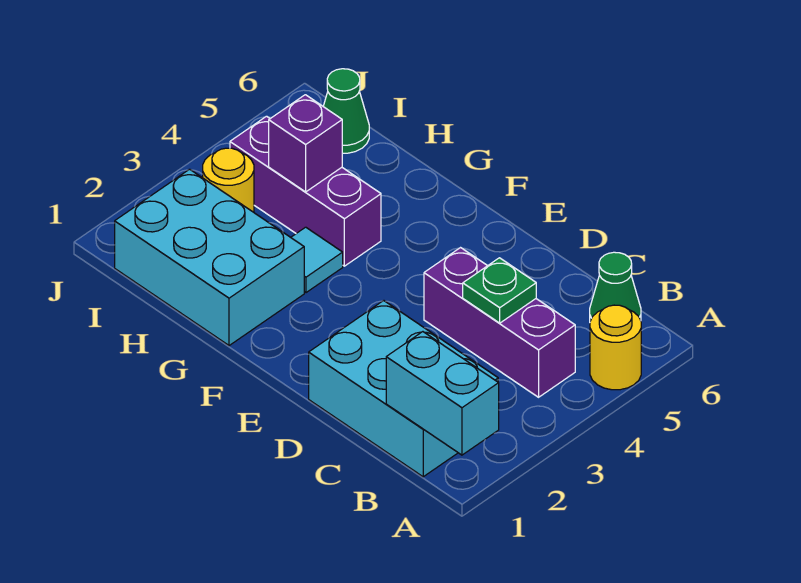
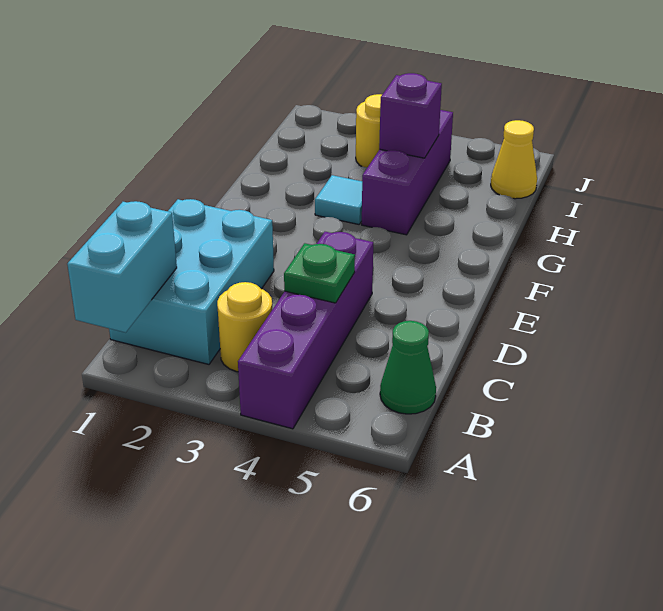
yellow 1x1 round brick [590,305,641,390] -> yellow 1x1 round brick moved to [217,282,272,372]
purple 1x3 brick [424,248,575,397] -> purple 1x4 brick [238,232,373,429]
cyan 2x3 brick [115,169,304,346] -> none
green 1x1 cone [323,69,369,153] -> yellow 1x1 cone [491,120,537,199]

